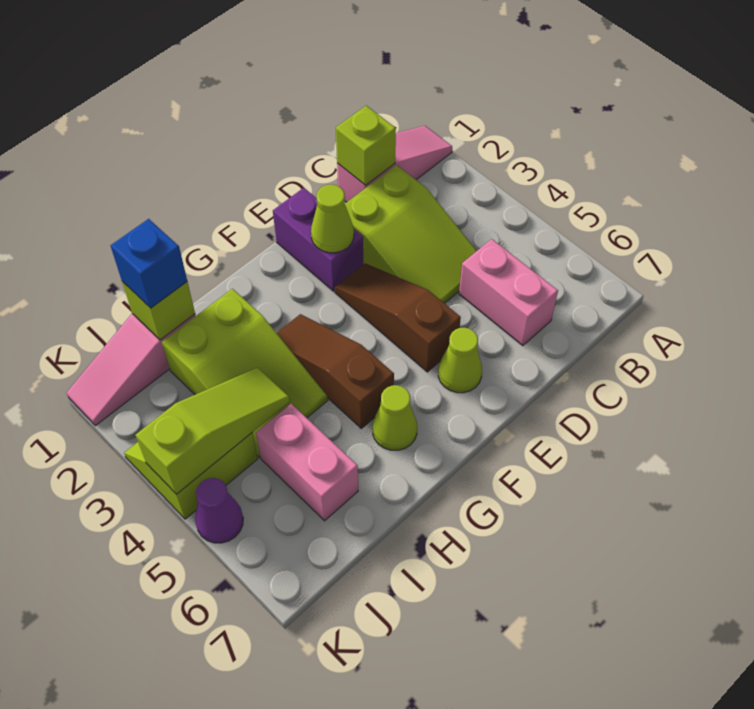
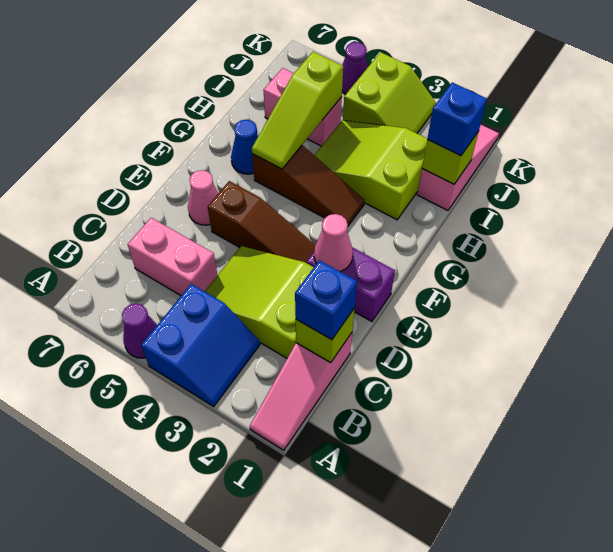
none -> blue 2x2 slope [141,284,260,406]
none -> purple 1x1 cone [122,303,157,358]
none -> blue 1x1 brick [295,260,357,340]
lime 1x1 cone [311,185,354,253] -> pink 1x1 cone [314,214,353,272]
lime 1x1 cone [438,328,482,393] -> pink 1x1 cone [188,170,218,225]
lime 1x1 cone [373,385,417,450] -> blue 1x1 cone [231,120,258,174]
lime 1x3 slope [136,368,290,494] -> lime 1x3 slope moved to [252,52,343,169]

